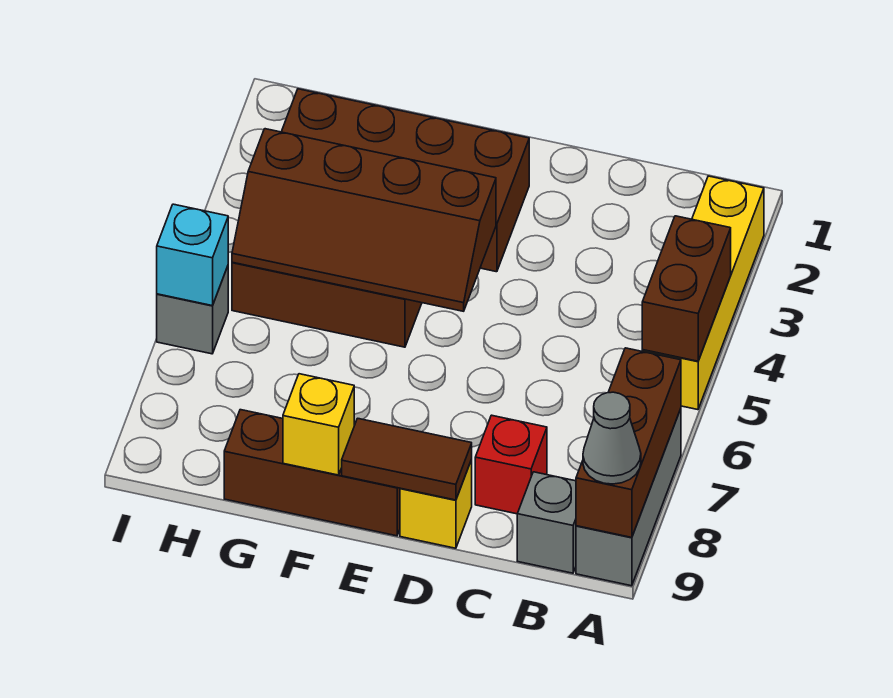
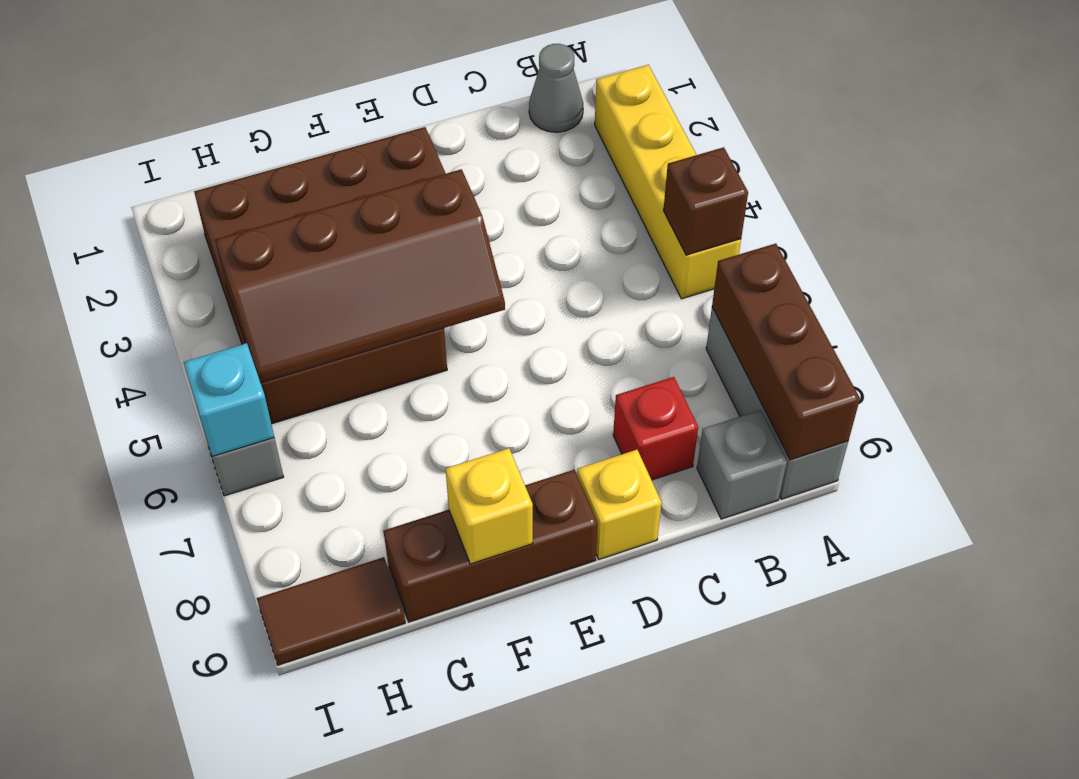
brown 1x2 brick [642,216,731,361] -> brown 1x1 brick [663,147,748,255]
grey 1x1 cone [583,392,641,484] -> grey 1x1 cone moved to [529,44,583,132]
brown 1x2 tile [342,418,472,500] -> brown 1x2 tile moved to [257,557,405,665]

